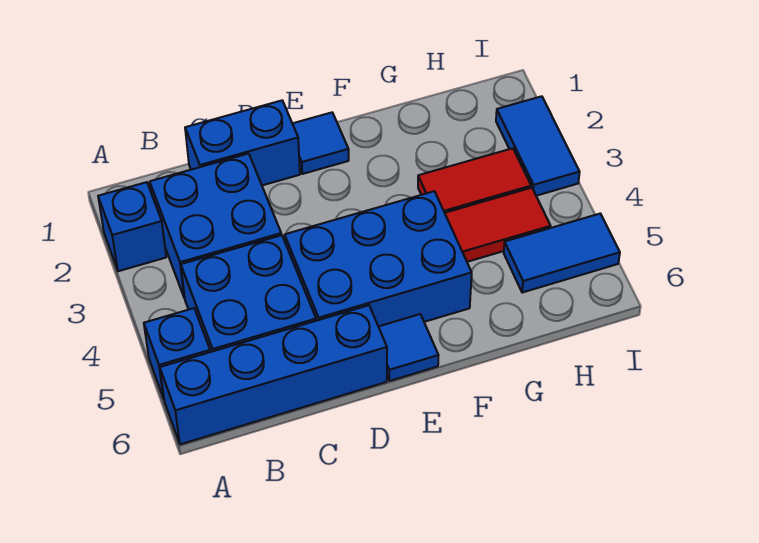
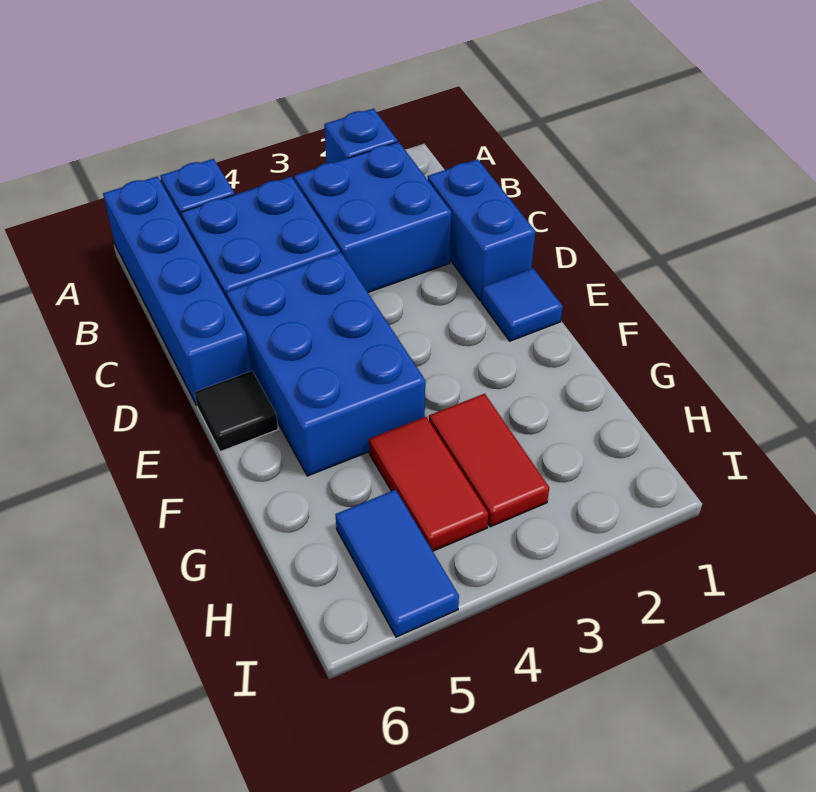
blue 1x1 tile [378,314,439,381] -> black 1x1 tile [195,371,278,452]
blue 1x2 tile [496,96,580,196] -> none

